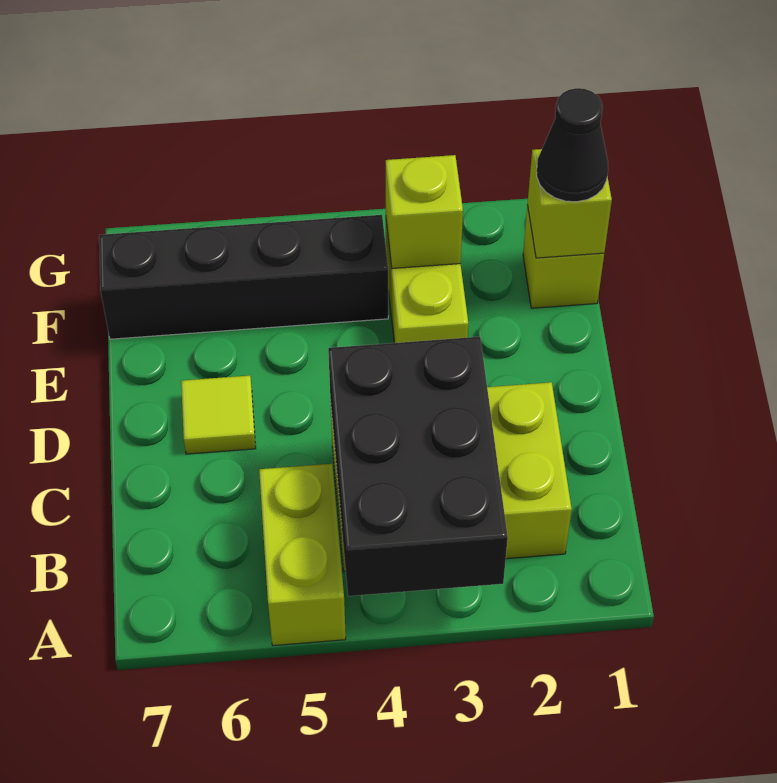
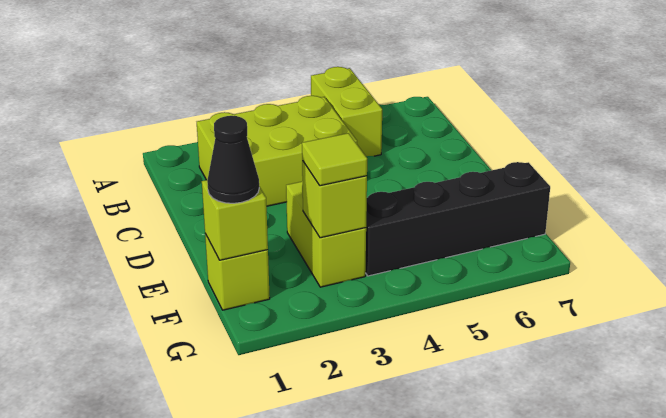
black 2x3 brick [328,337,508,596] -> none
lime 1x1 tile [181,375,256,454] -> lime 1x1 tile moved to [302,133,367,186]

